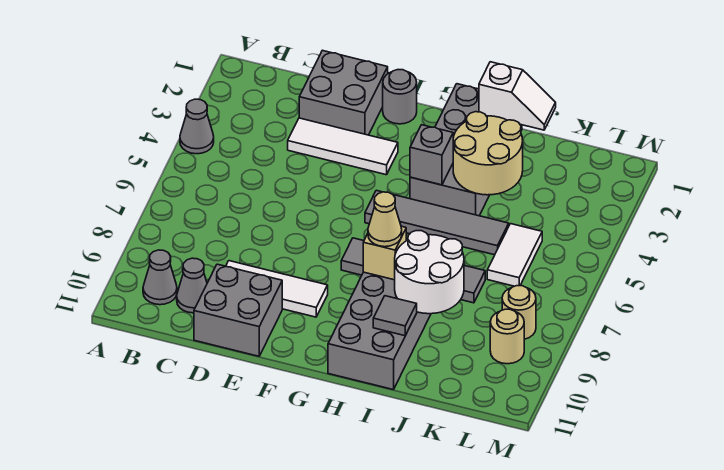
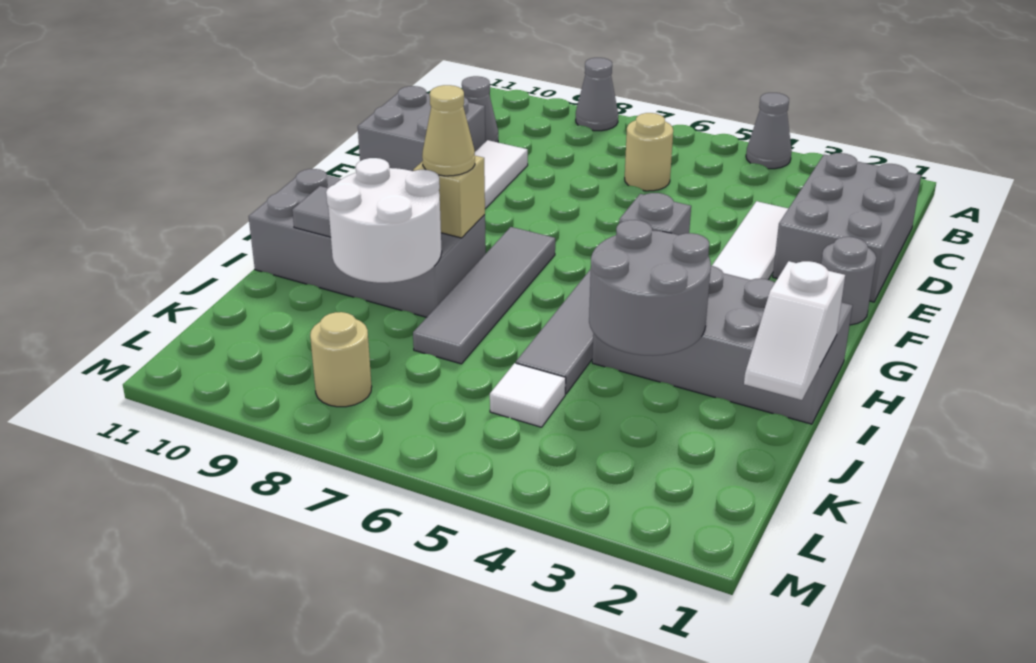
grey 1x1 cone [143,250,177,305] -> grey 1x1 cone moved to [576,58,618,131]
grey 2x2 brick [299,50,388,135] -> grey 2x3 brick [773,153,921,302]
tan 2x2 round brick [453,112,523,195] -> grey 2x2 round brick [589,220,711,356]
white 1x2 tile [487,224,542,286] -> white 1x1 tile [490,363,566,427]
tan 1x1 round brick [490,309,524,364] -> tan 1x1 round brick moved to [625,113,673,191]

